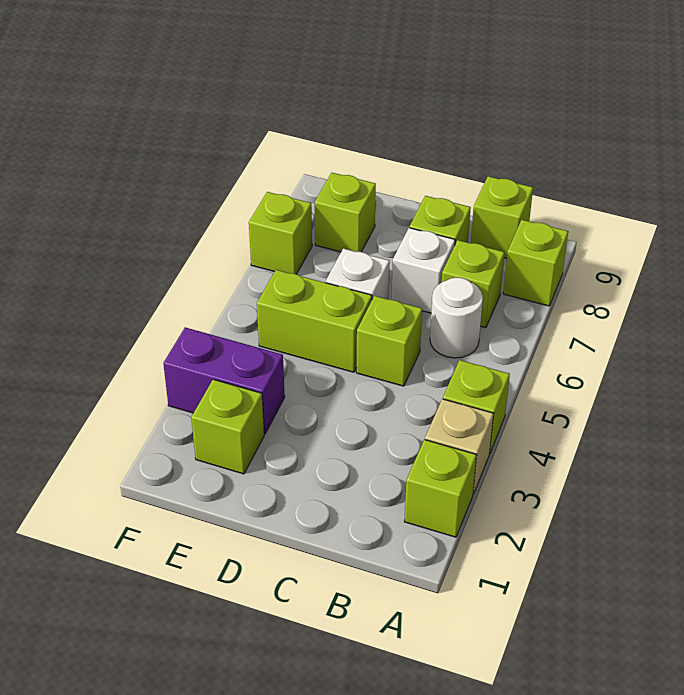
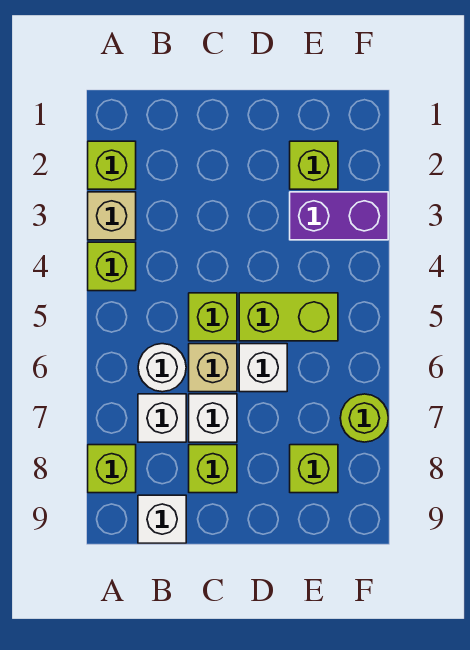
lime 1x1 brick [442,240,504,328] -> white 1x1 brick [138,394,186,442]
lime 1x1 brick [471,176,533,259] -> white 1x1 brick [138,495,186,543]
none -> tan 1x1 brick [189,344,237,392]
lime 1x1 brick [249,192,312,274] -> lime 1x1 round brick [340,394,388,442]

